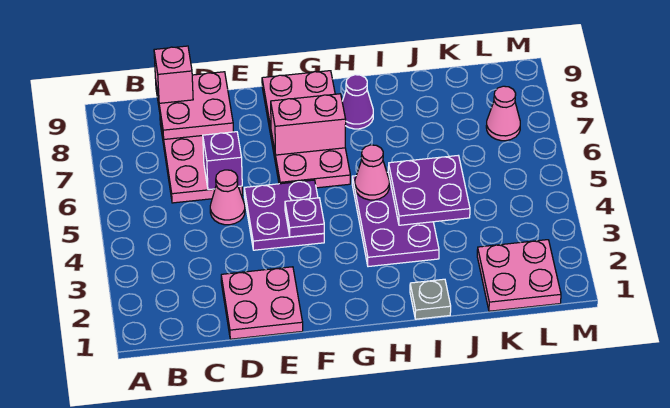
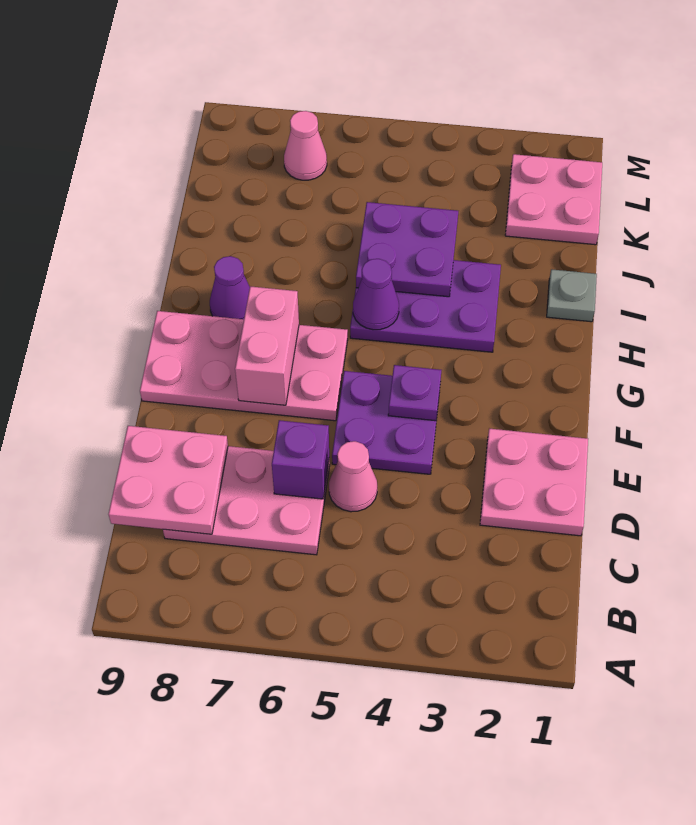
pink 1x1 brick [154,46,193,103] -> none
pink 1x1 cone [355,145,389,200] -> purple 1x1 cone [353,259,399,330]

